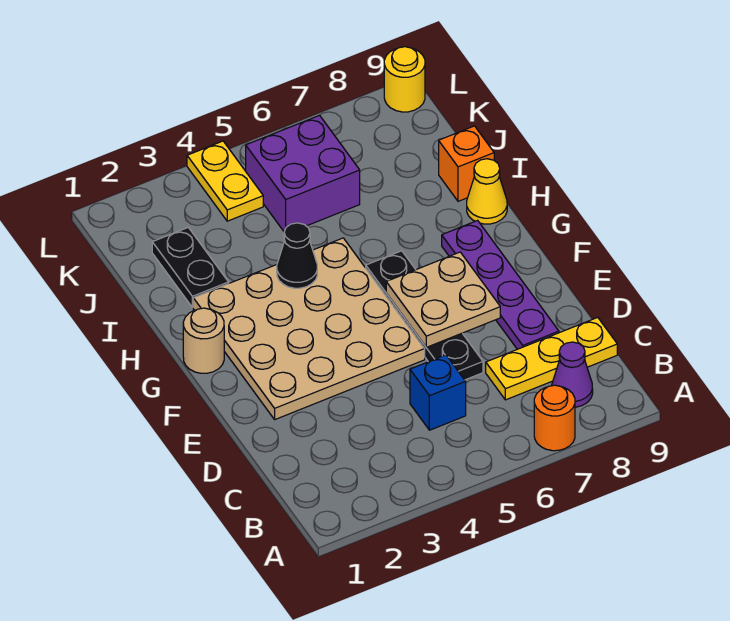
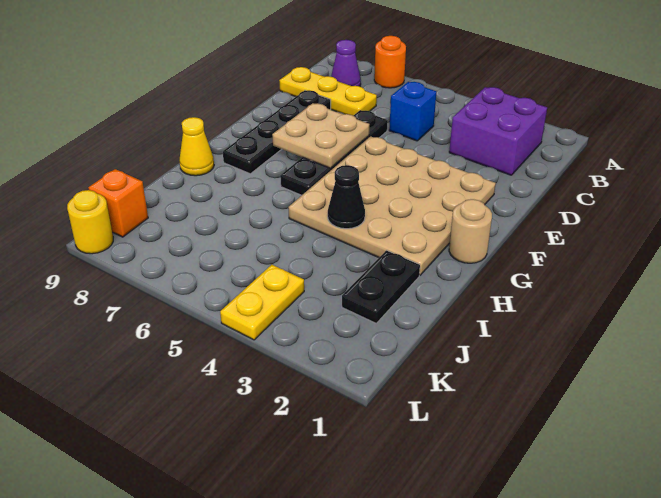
purple 1x4 plate [442,220,559,349] -> black 1x4 plate [223,90,331,174]
orange 1x1 brick [439,126,494,201] -> orange 1x1 brick moved to [88,169,148,237]
purple 2x2 brick [246,115,360,231] -> purple 2x2 brick moved to [449,87,547,175]

